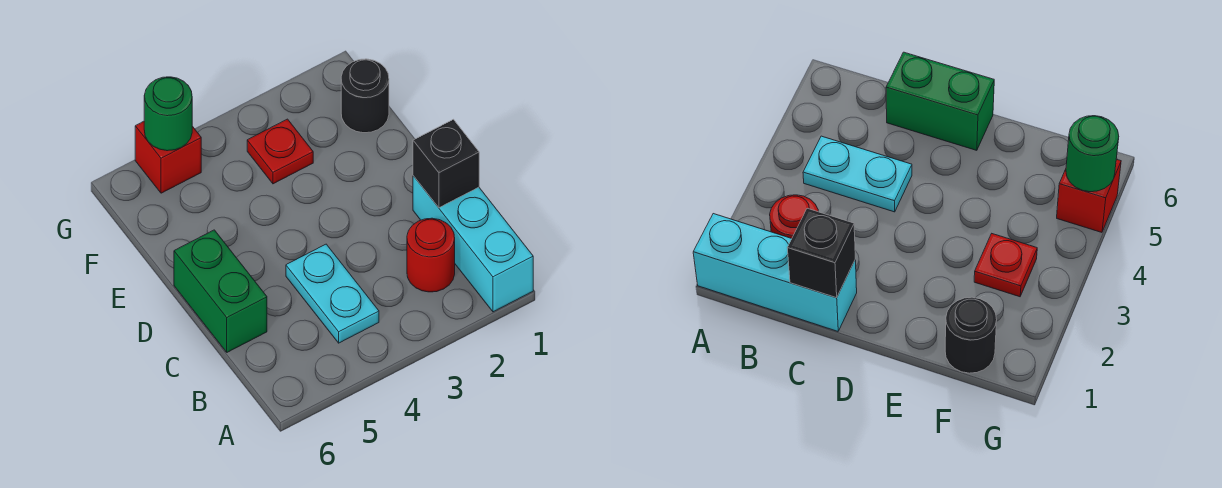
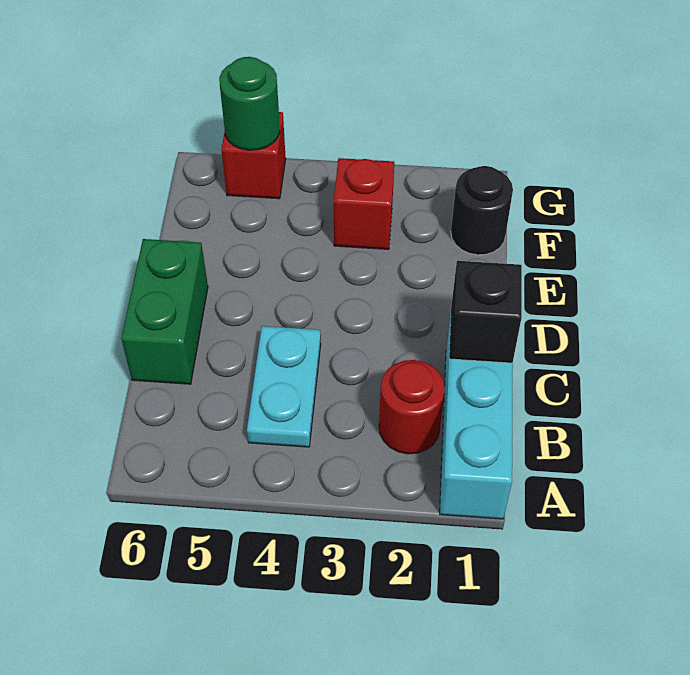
red 1x1 plate [247,119,313,184] -> red 1x1 brick [334,158,394,249]

